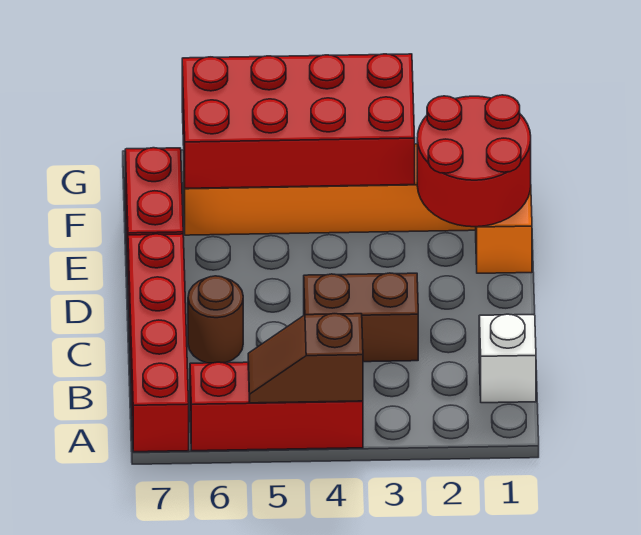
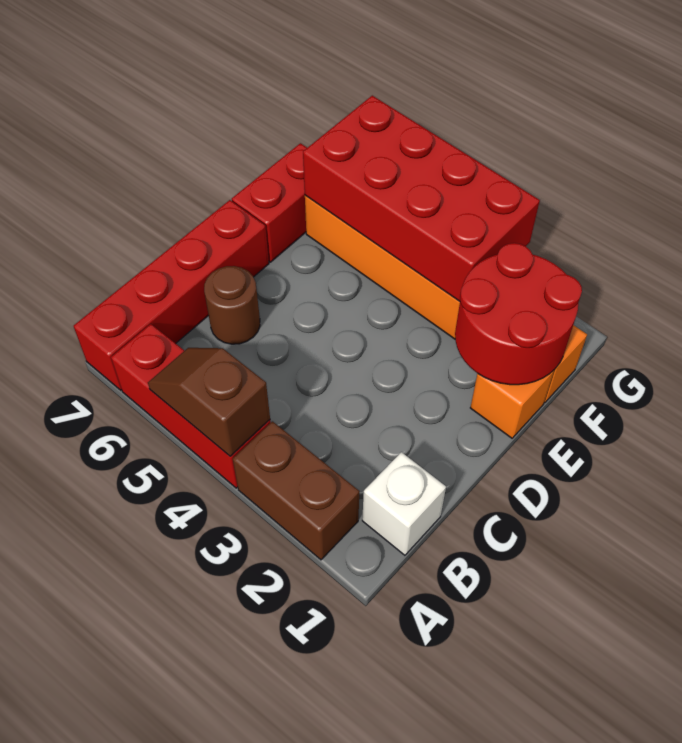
brown 1x2 brick [304,273,418,362] -> brown 1x2 brick moved to [233,421,359,560]

